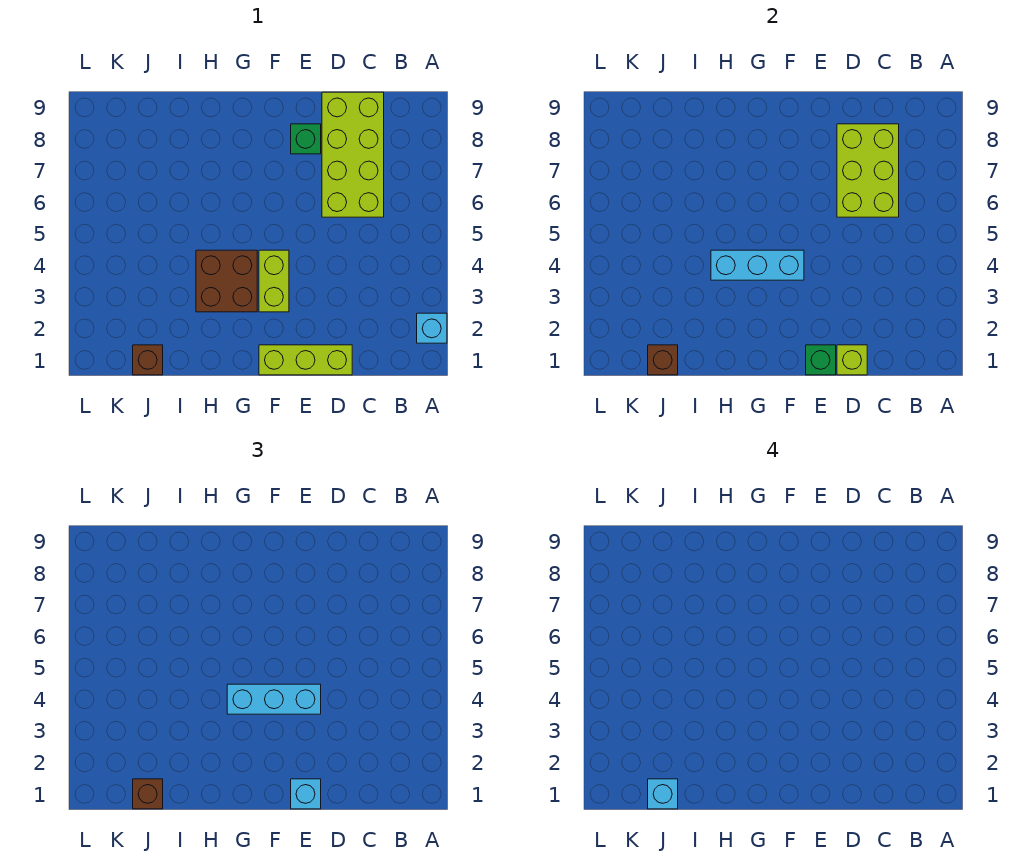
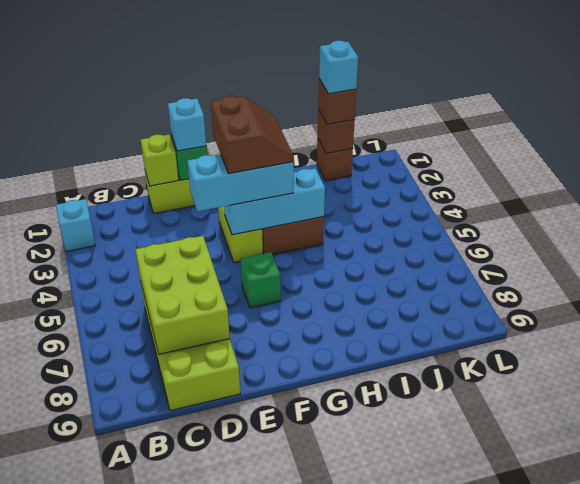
green 1x1 brick [291,124,321,154] -> green 1x1 brick moved to [240,252,280,308]
none -> brown 2x2 slope [211,96,294,174]

